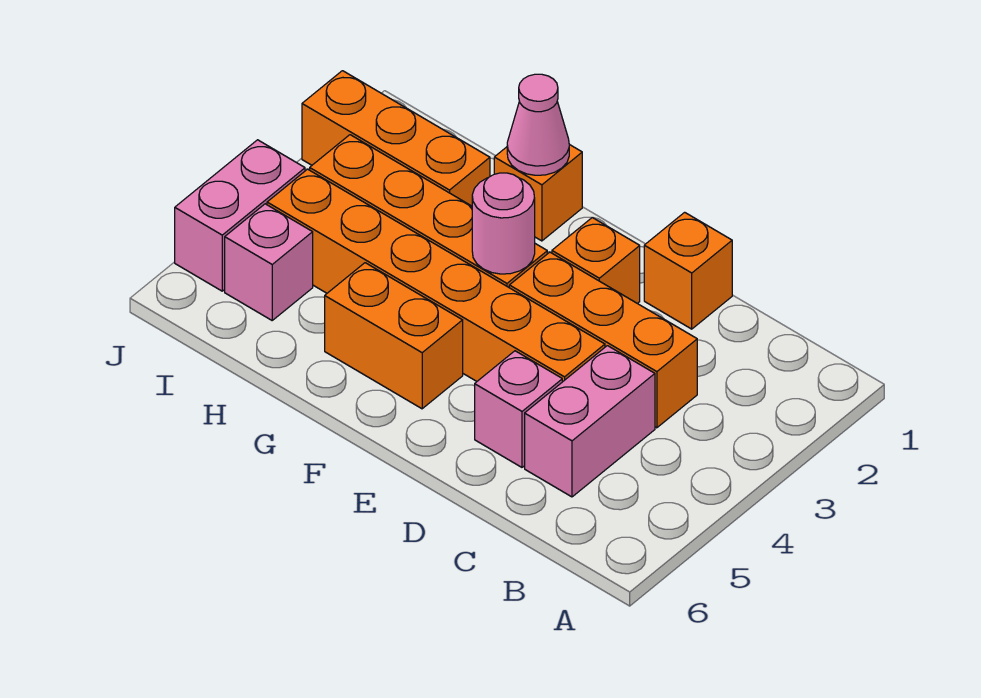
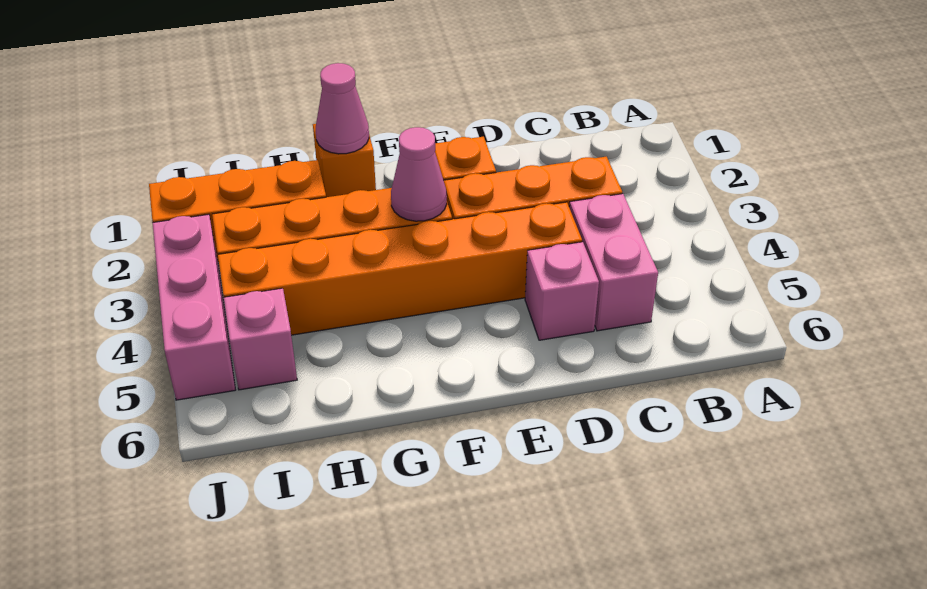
orange 1x1 brick [644,212,732,329] -> none
pink 1x1 round brick [472,173,535,274] -> pink 1x1 cone [391,127,447,221]
orange 1x2 brick [325,263,463,409] -> none
pink 1x2 brick [175,140,305,291] -> pink 1x3 brick [153,214,235,400]

